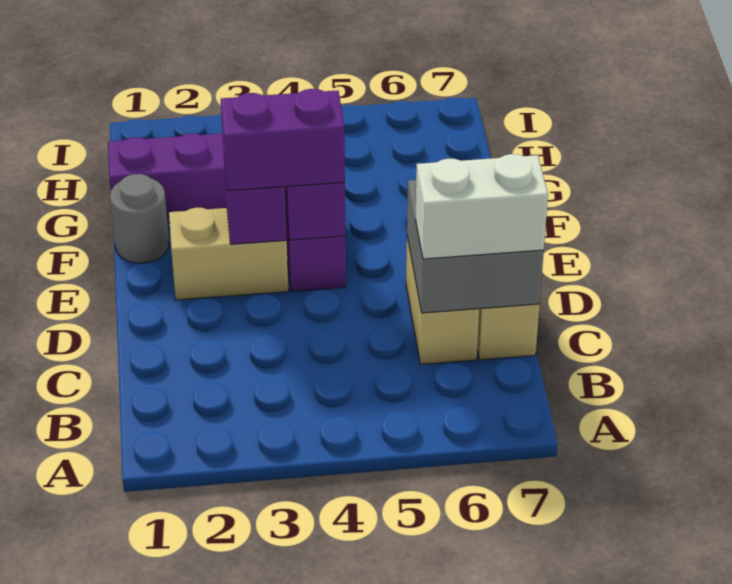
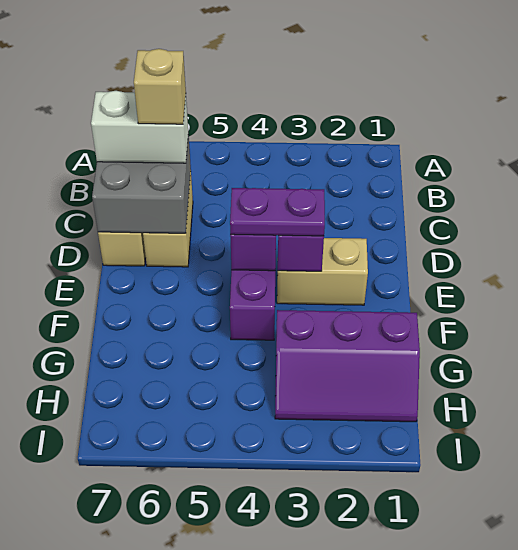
none -> tan 1x1 brick [134,49,186,124]
purple 1x2 brick [221,89,345,191] -> purple 1x2 plate [230,188,325,236]
grey 1x1 round brick [110,174,169,263] -> none

